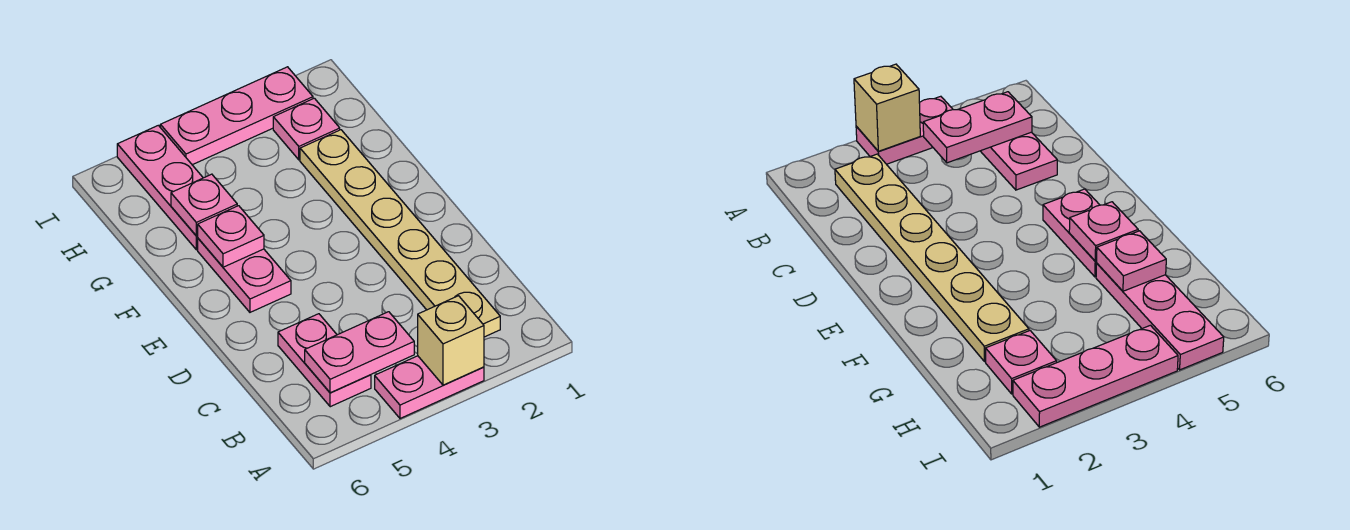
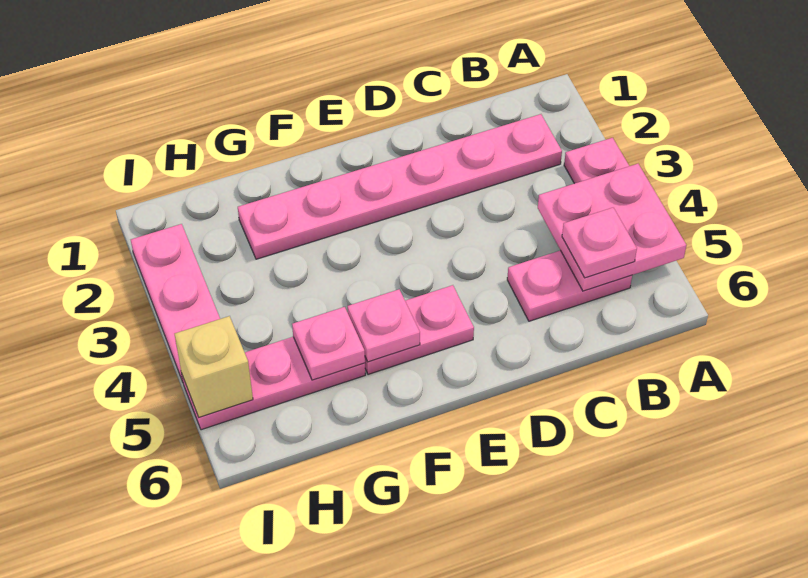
tan 1x1 brick [418,296,484,385] -> tan 1x1 brick moved to [175,316,253,417]
tan 1x6 plate [300,130,500,337] -> pink 1x6 plate [238,114,562,259]
pink 1x2 plate [305,312,414,393] -> pink 2x2 plate [538,164,686,291]
pink 1x1 plate [273,98,340,160] -> pink 1x1 plate moved to [562,208,637,278]

